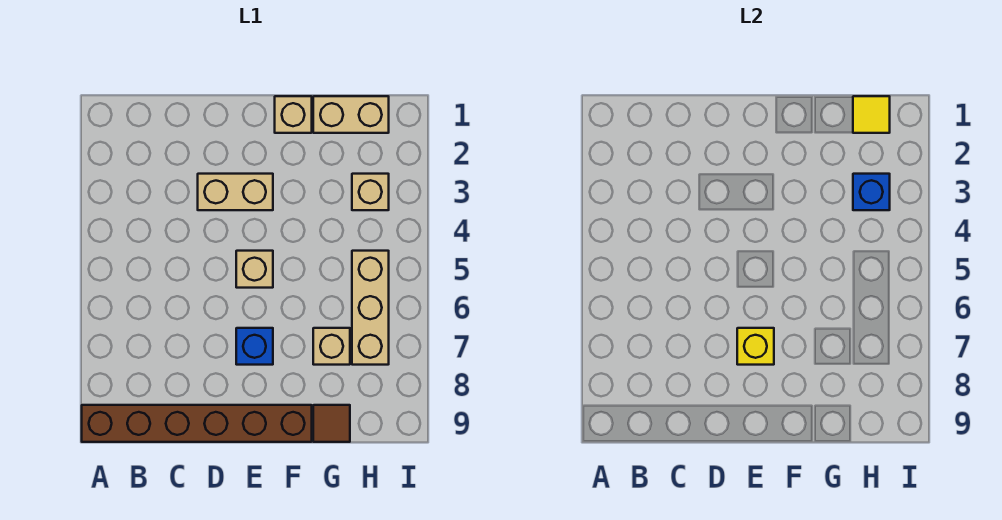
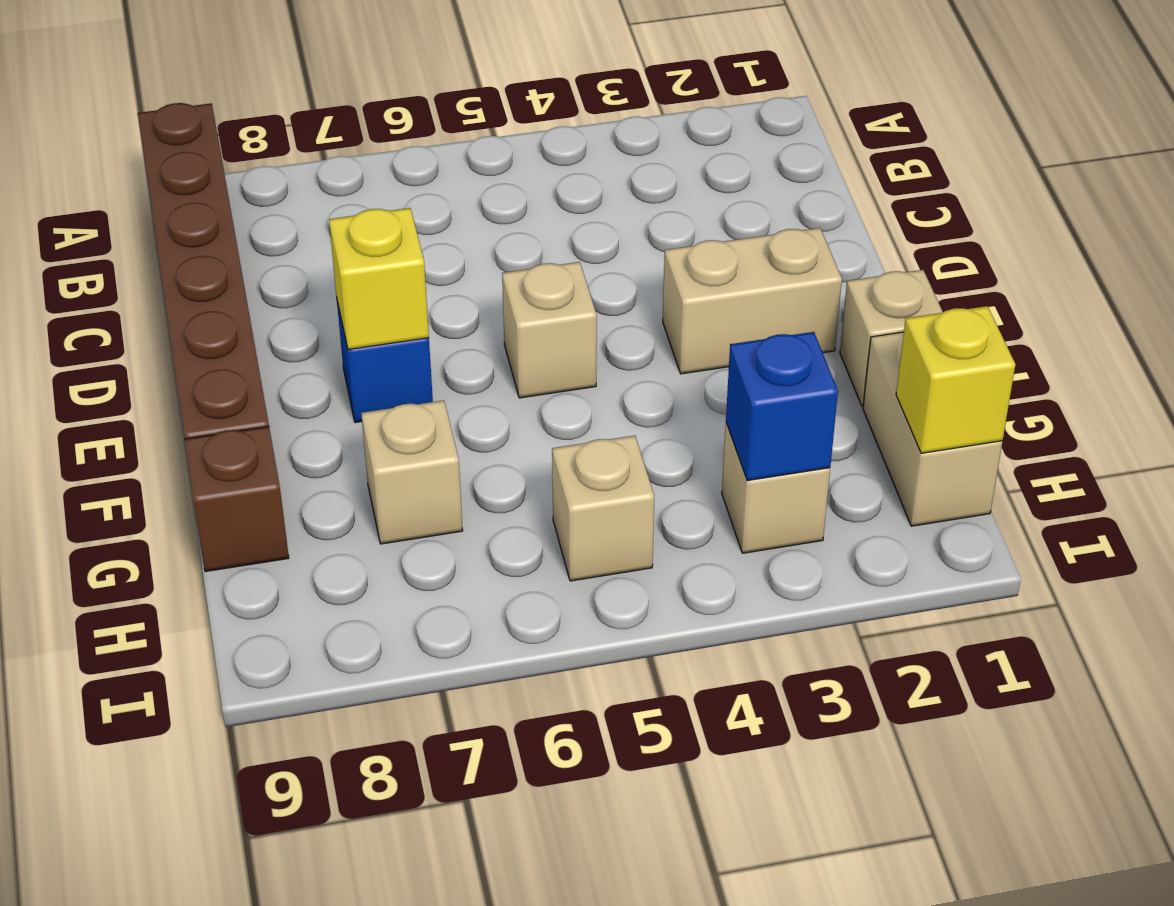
tan 1x2 brick [198,174,273,210] -> tan 1x2 brick turned to [663,228,842,374]
brown 1x1 tile [313,405,350,442] -> brown 1x1 brick [185,427,289,572]
yellow 1x1 tile [853,96,890,133] -> yellow 1x1 brick [896,306,1016,453]
tan 1x3 brick [352,251,389,365] -> tan 1x1 brick [552,436,654,581]

